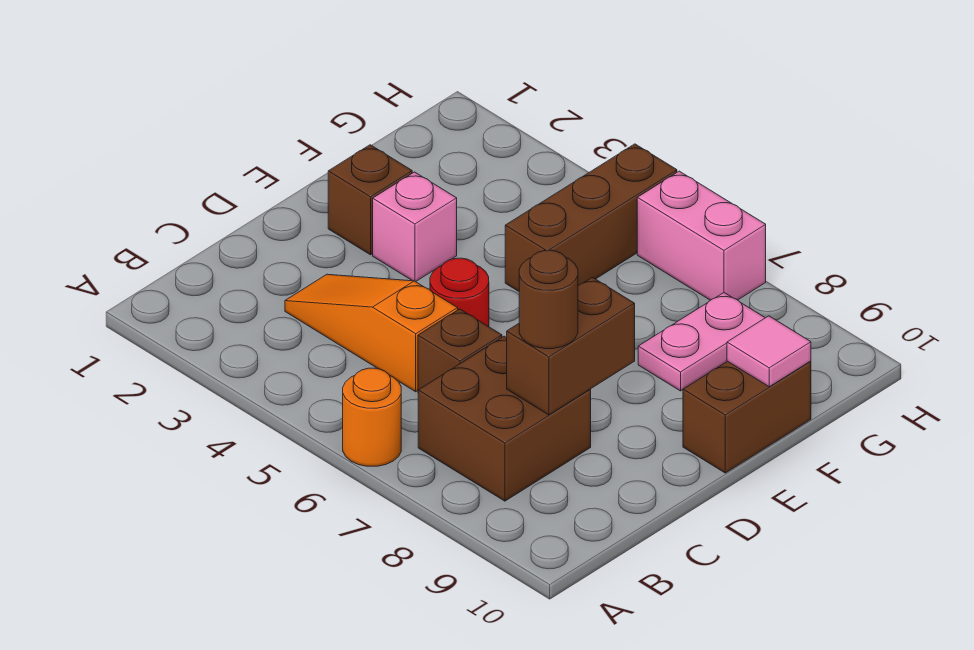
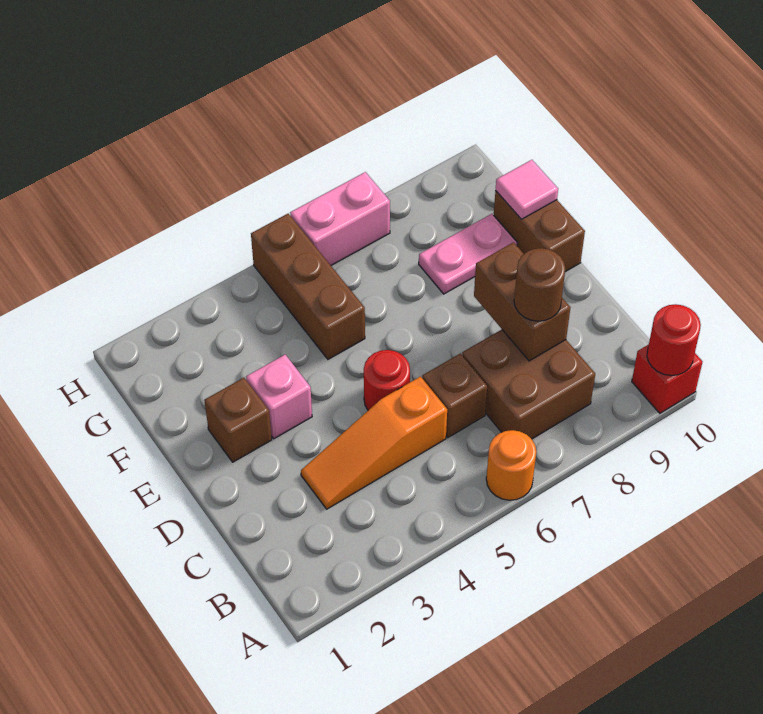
none -> red 1x1 brick [632,345,702,413]
none -> red 1x1 round brick [647,304,701,376]
pink 1x2 plate [638,293,765,391] -> pink 1x2 plate turned to [419,214,517,294]

